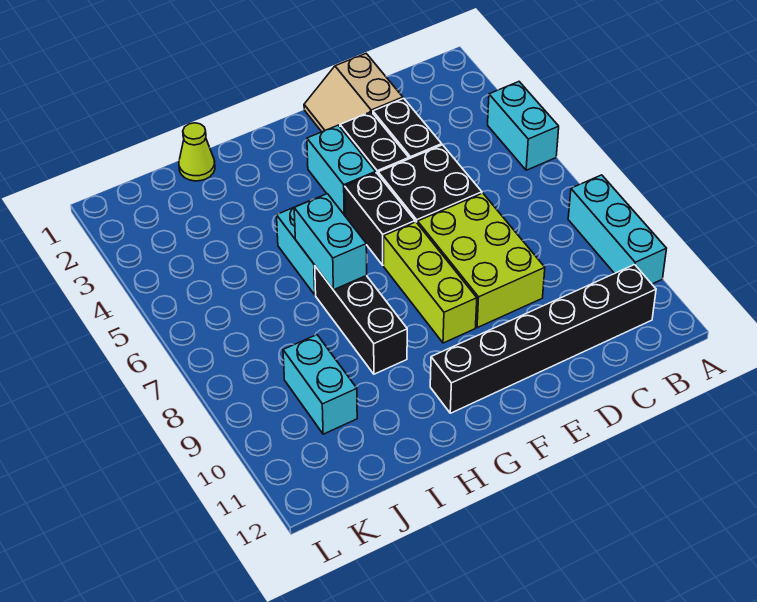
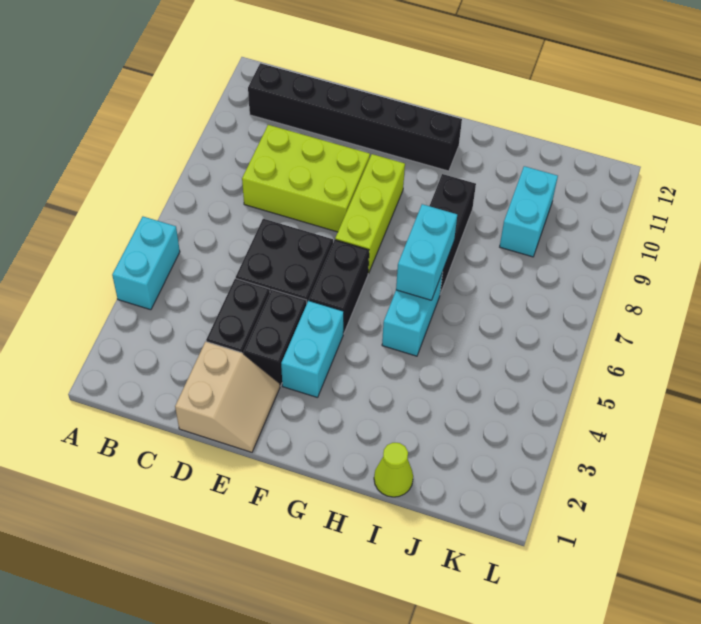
cyan 1x3 brick [568,175,667,284] -> none
lime 2x3 brick [418,193,545,328] -> lime 2x3 brick turned to [242,125,370,232]

